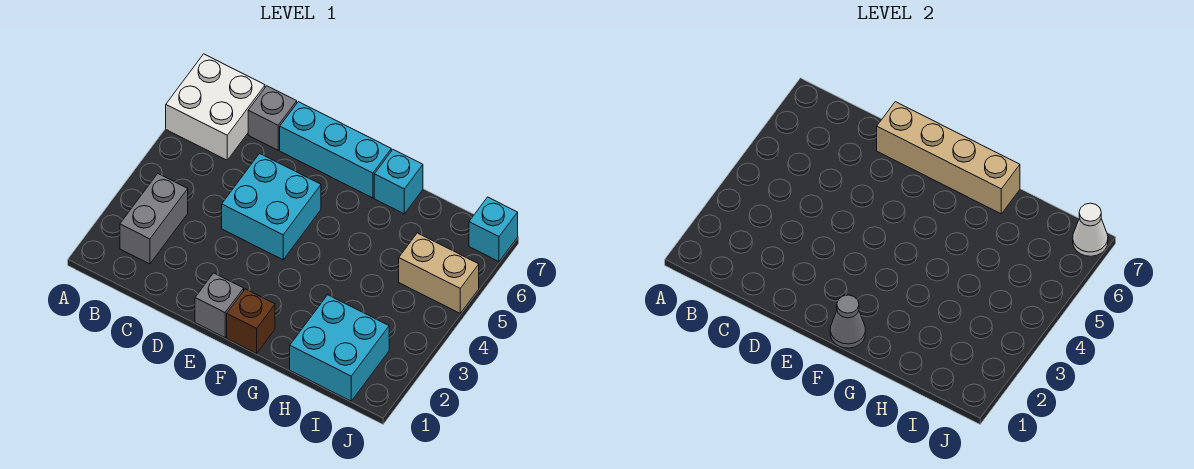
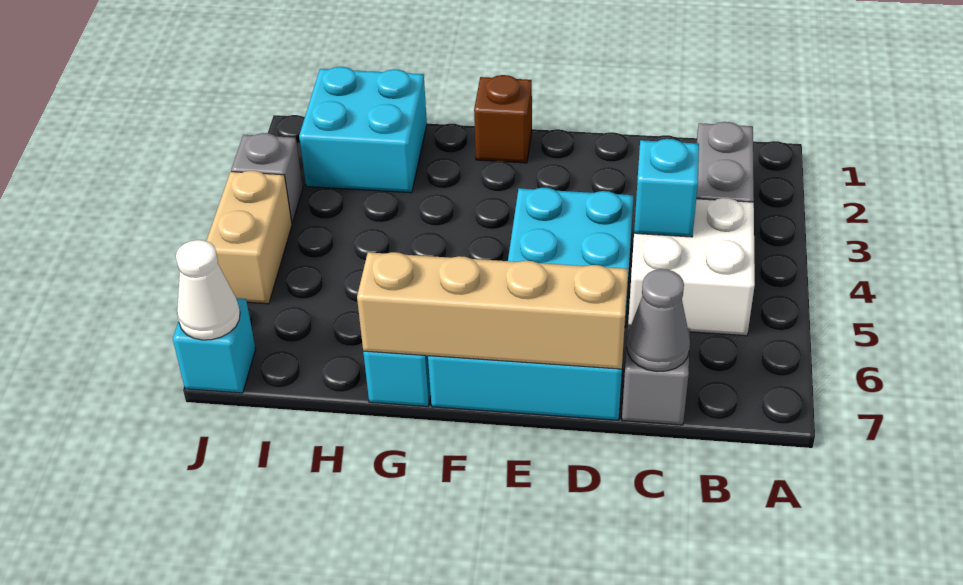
white 2x2 brick [166,54,265,160] -> white 2x2 brick moved to [628,198,755,336]
none -> cyan 1x1 brick [634,139,699,237]
grey 1x1 brick [195,273,244,337] -> grey 1x1 brick moved to [231,133,303,223]
grey 1x1 cone [830,295,865,348] -> grey 1x1 cone moved to [627,269,690,372]
tan 1x2 brick [399,233,479,313] -> tan 1x2 brick turned to [207,171,292,304]

